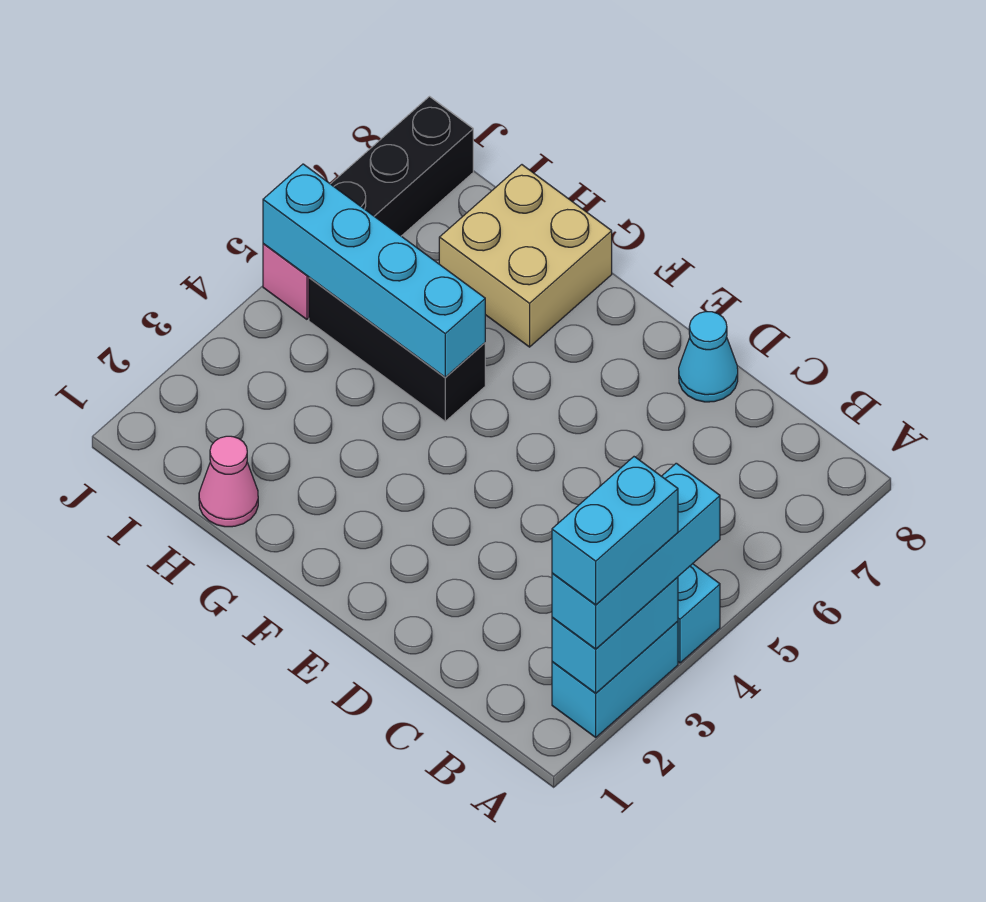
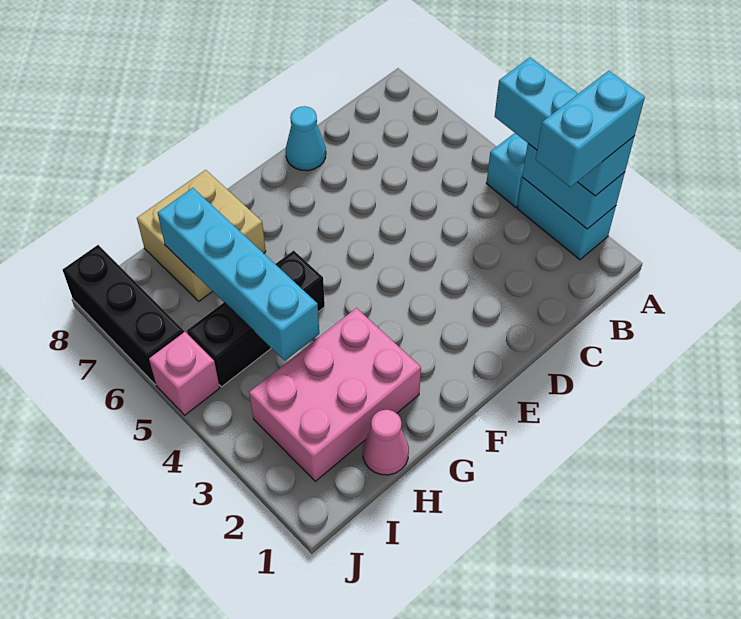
cyan 1x2 brick [552,457,678,605] -> cyan 1x2 brick turned to [536,71,645,187]
none -> pink 2x3 brick [249,308,421,481]
cyan 1x4 brick [263,164,485,377] -> cyan 1x4 brick turned to [158,188,319,361]

